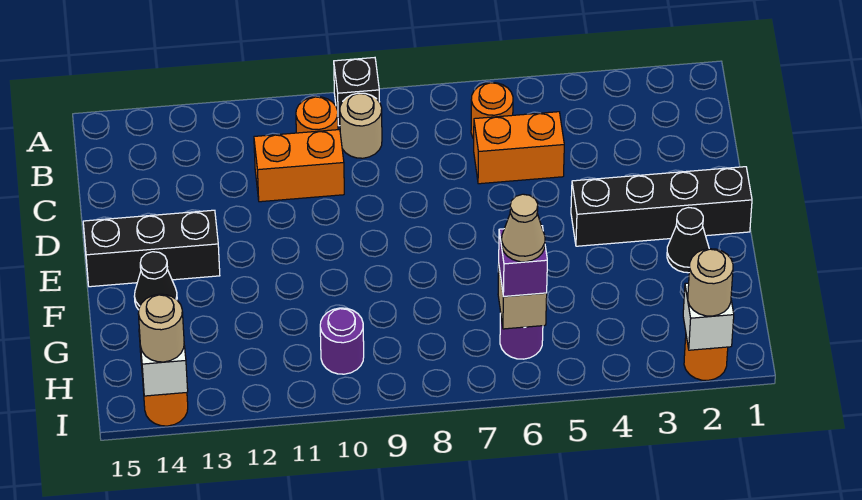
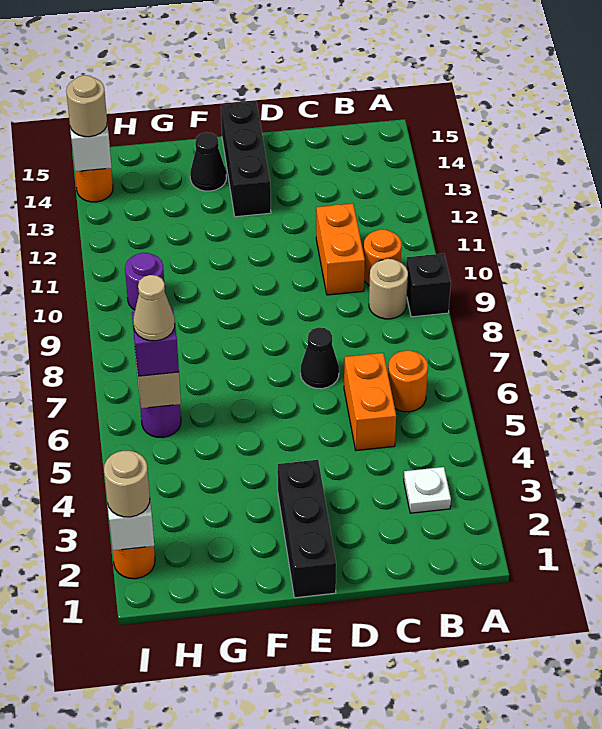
none -> white 1x1 plate [404,467,451,513]
black 1x4 brick [571,167,752,246] -> black 1x3 brick [278,460,336,598]
black 1x1 cone [667,208,709,273] -> black 1x1 cone moved to [301,327,339,389]

